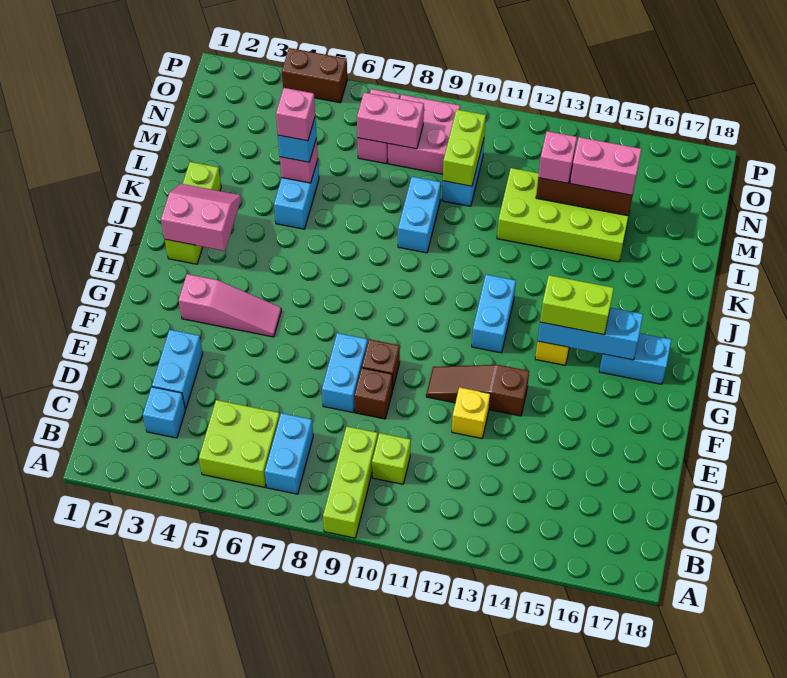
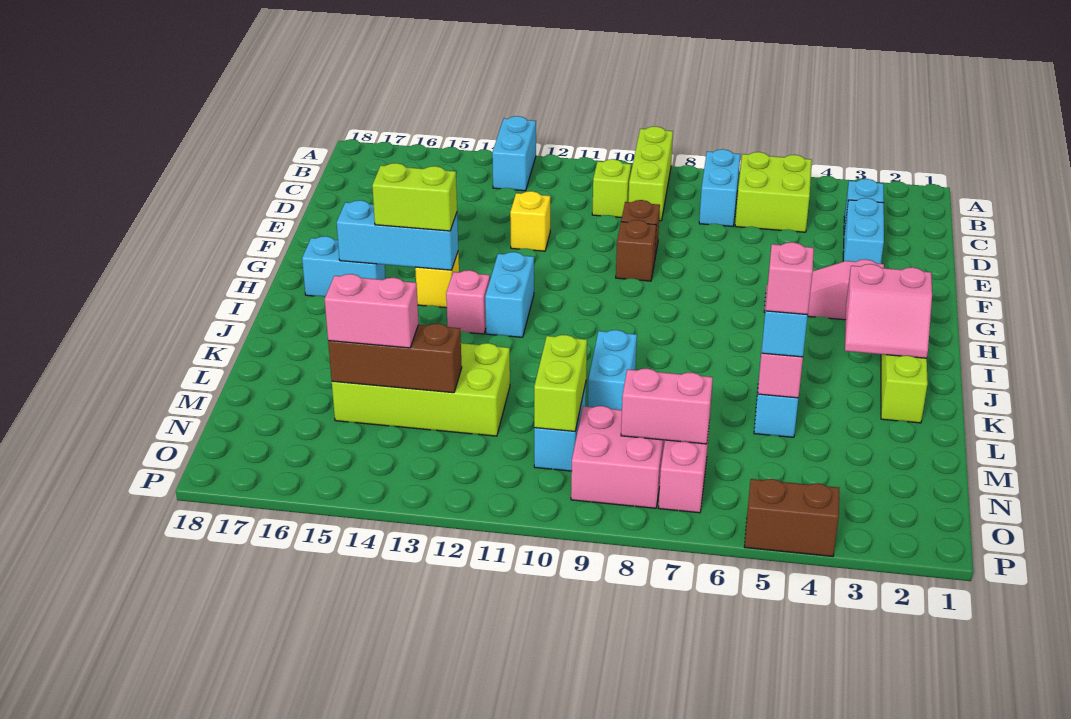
cyan 1x2 brick [322,333,368,412] -> cyan 1x2 brick moved to [492,116,536,191]
brown 1x3 slope [426,365,529,416] -> none
pink 1x1 brick [538,131,577,183] -> pink 1x1 brick moved to [446,270,490,334]

